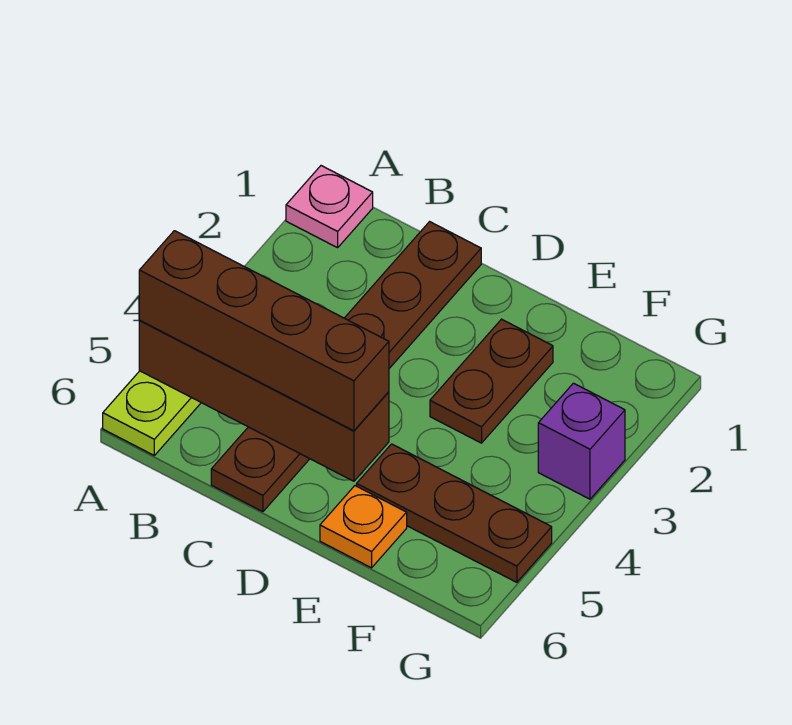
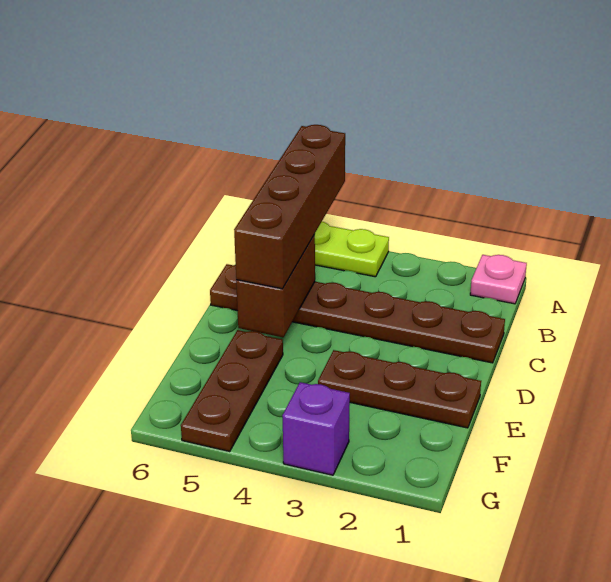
brown 1x4 brick [139,321,389,481] -> brown 1x2 brick [236,235,315,337]
brown 1x2 plate [430,319,553,443] -> brown 1x3 plate [318,350,481,428]
orange 1x1 plate [320,486,407,568] -> none

